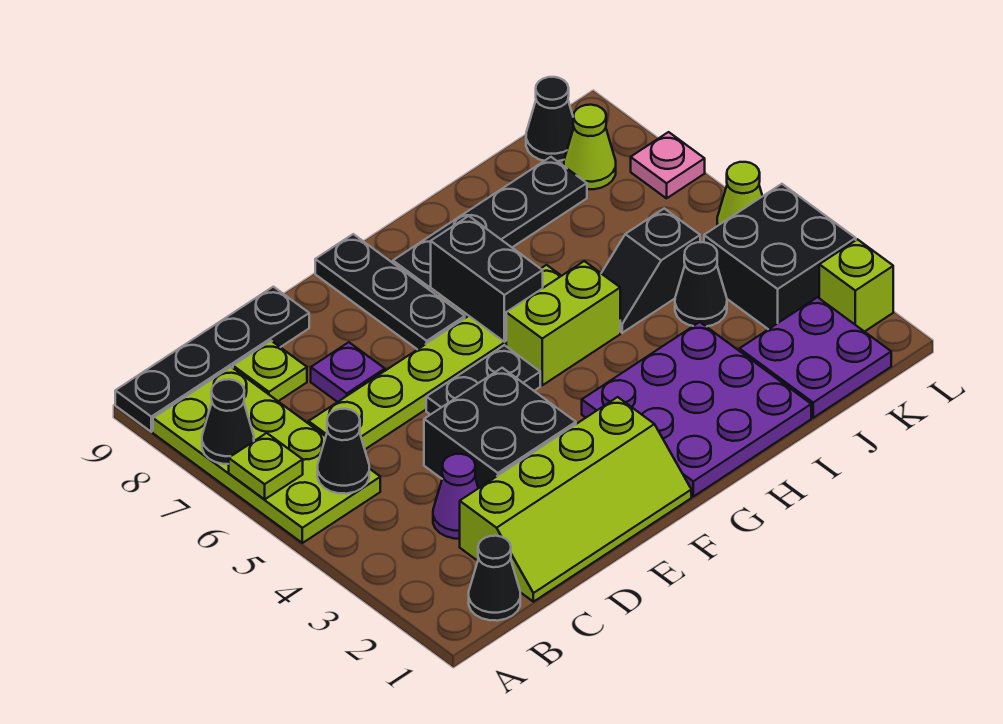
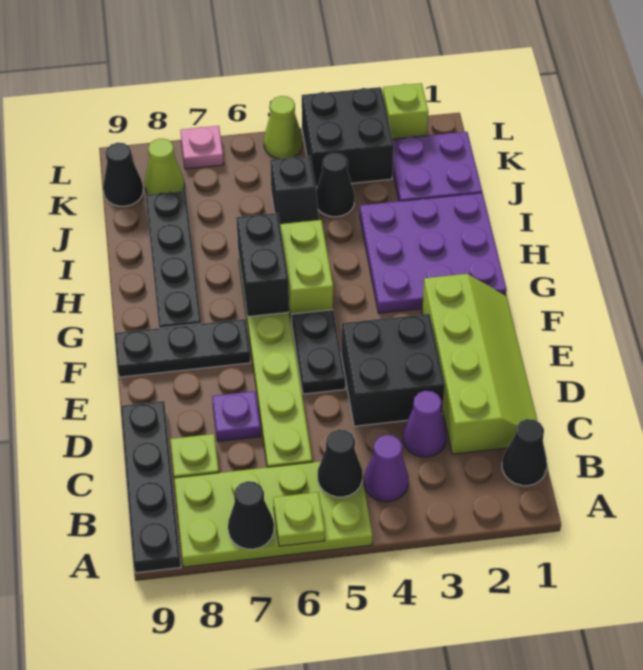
none -> purple 1x1 cone [364,435,409,502]
black 1x2 brick [431,216,543,342] -> black 1x2 brick turned to [236,213,289,317]

